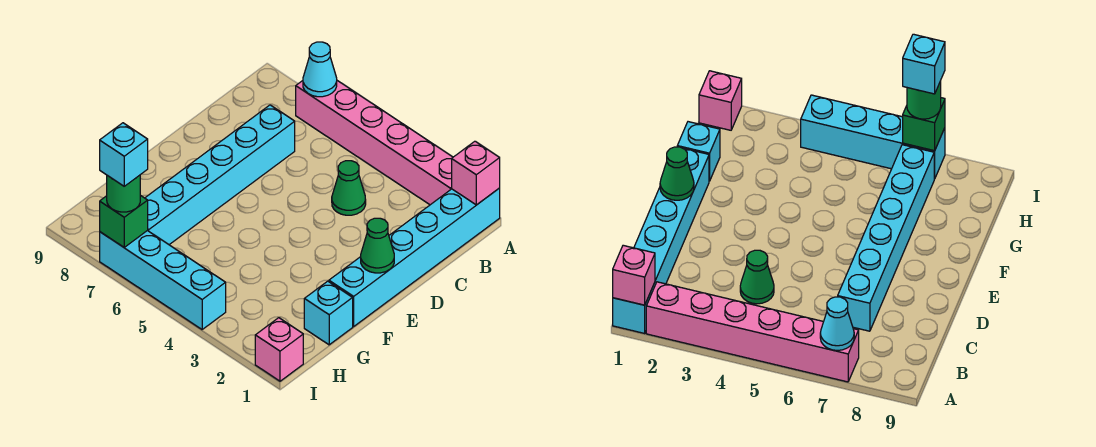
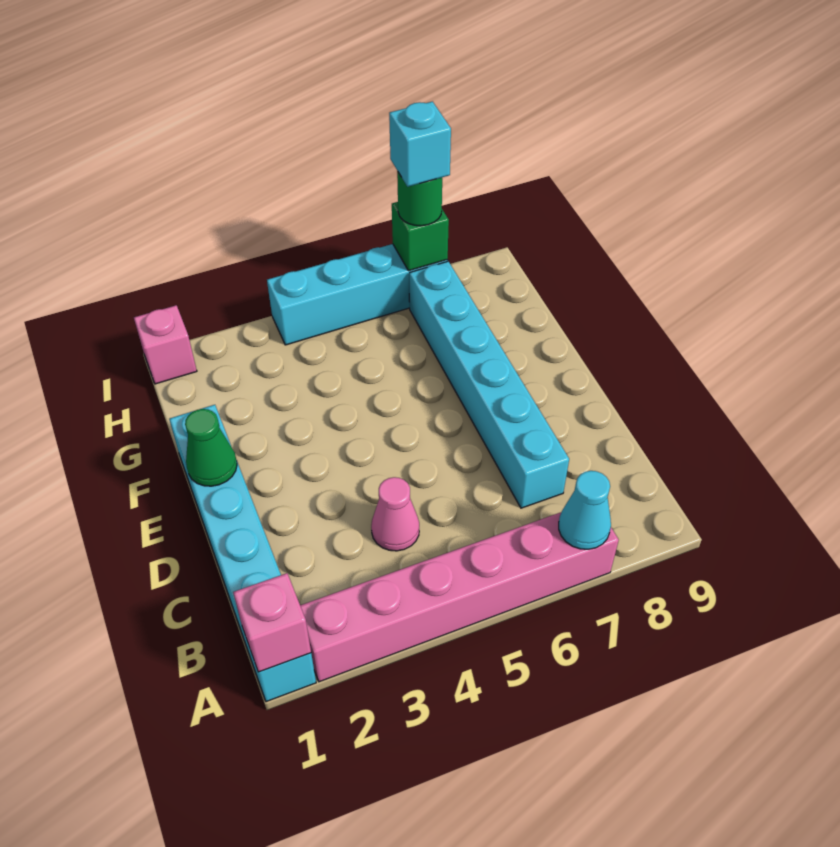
green 1x1 cone [332,161,366,215] -> pink 1x1 cone [371,477,419,551]
cyan 1x1 brick [304,281,353,345] -> none

